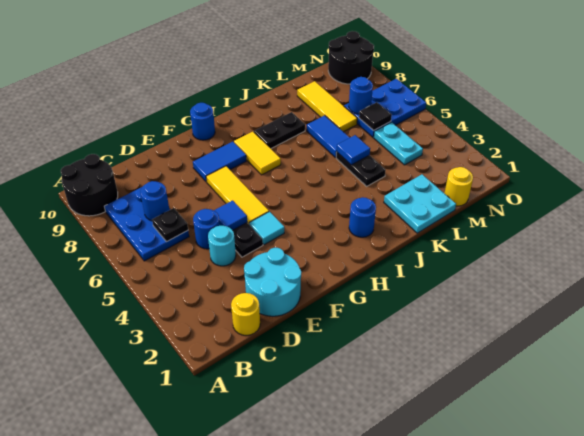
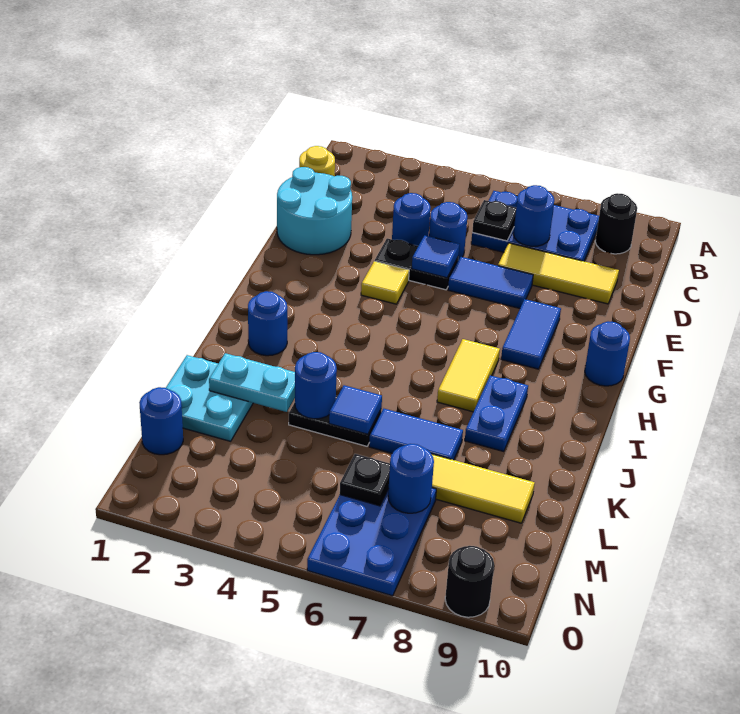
black 2x2 round brick [61,154,118,216] -> black 1x1 round brick [595,193,637,254]
cyan 1x1 round brick [208,226,236,266] -> blue 1x1 round brick [392,193,431,246]
none -> blue 1x2 tile [448,257,533,308]
cyan 1x1 tile [249,212,284,245] -> yellow 1x1 tile [361,261,409,304]
yellow 1x3 tile [206,166,269,224] -> yellow 1x3 tile moved to [498,243,619,304]
yellow 1x2 tile [234,132,281,175] -> yellow 1x2 tile turned to [437,339,500,412]
black 1x2 plate [254,112,305,148] -> blue 1x2 plate [465,375,528,452]
none -> blue 1x1 round brick [295,352,337,419]
yellow 1x1 round brick [444,167,473,206] -> blue 1x1 round brick [139,387,183,455]
cyan 1x2 plate [374,122,423,165] -> cyan 1x2 plate moved to [209,353,295,412]
black 1x1 tile [359,102,392,131] -> black 1x1 plate [340,454,390,506]
black 2x2 round brick [328,31,374,84] -> black 1x1 round brick [445,546,494,617]

